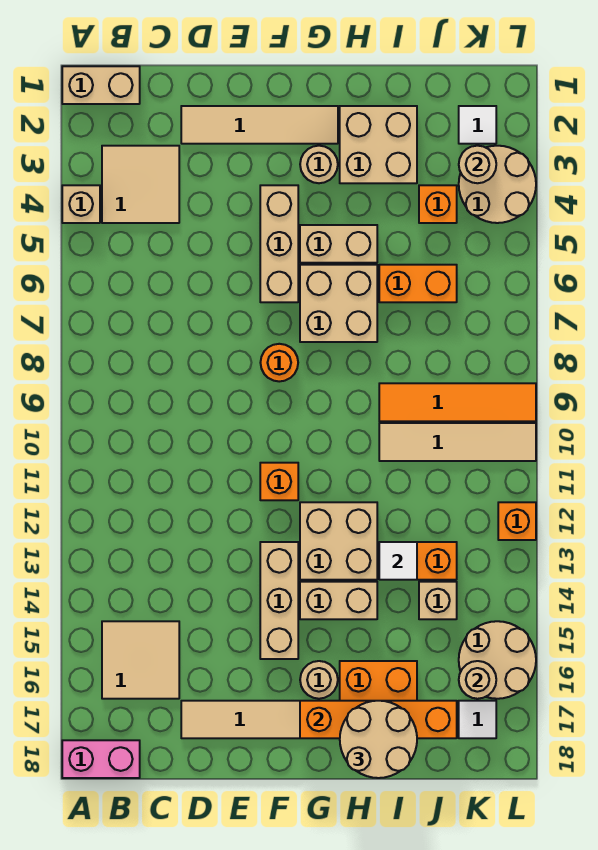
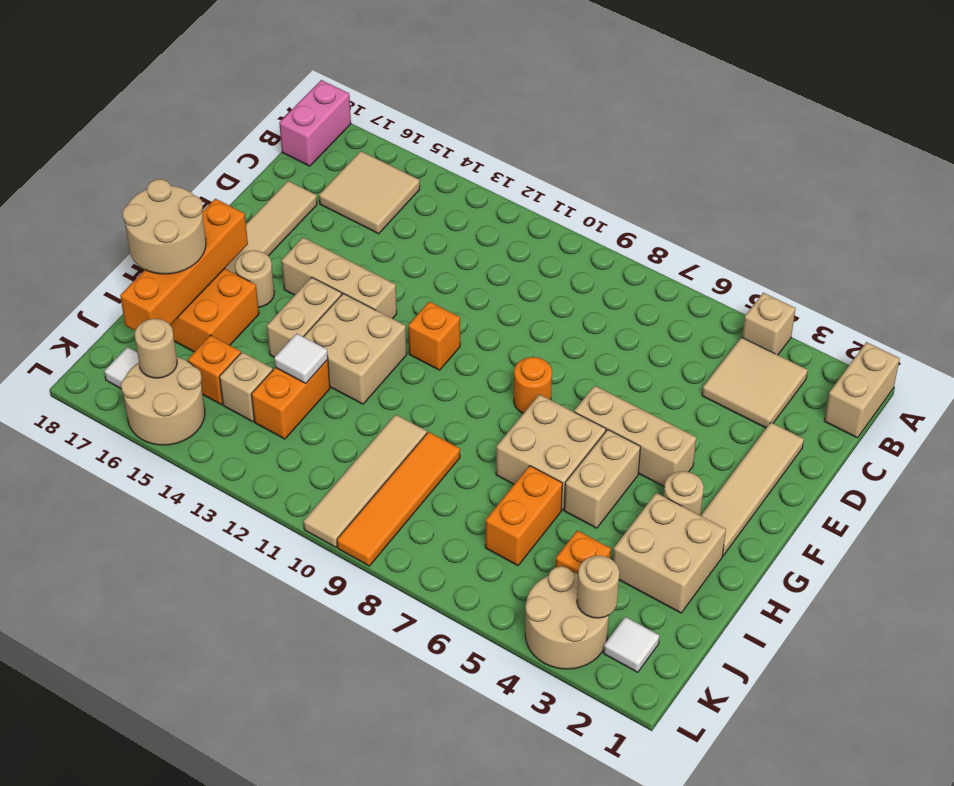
orange 1x1 brick [498,502,536,540] -> orange 1x1 brick moved to [188,335,241,404]

